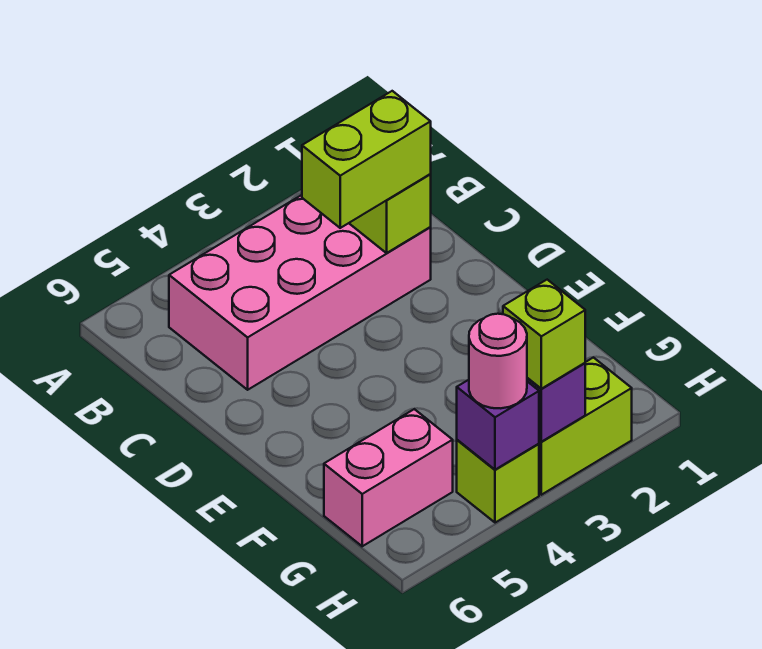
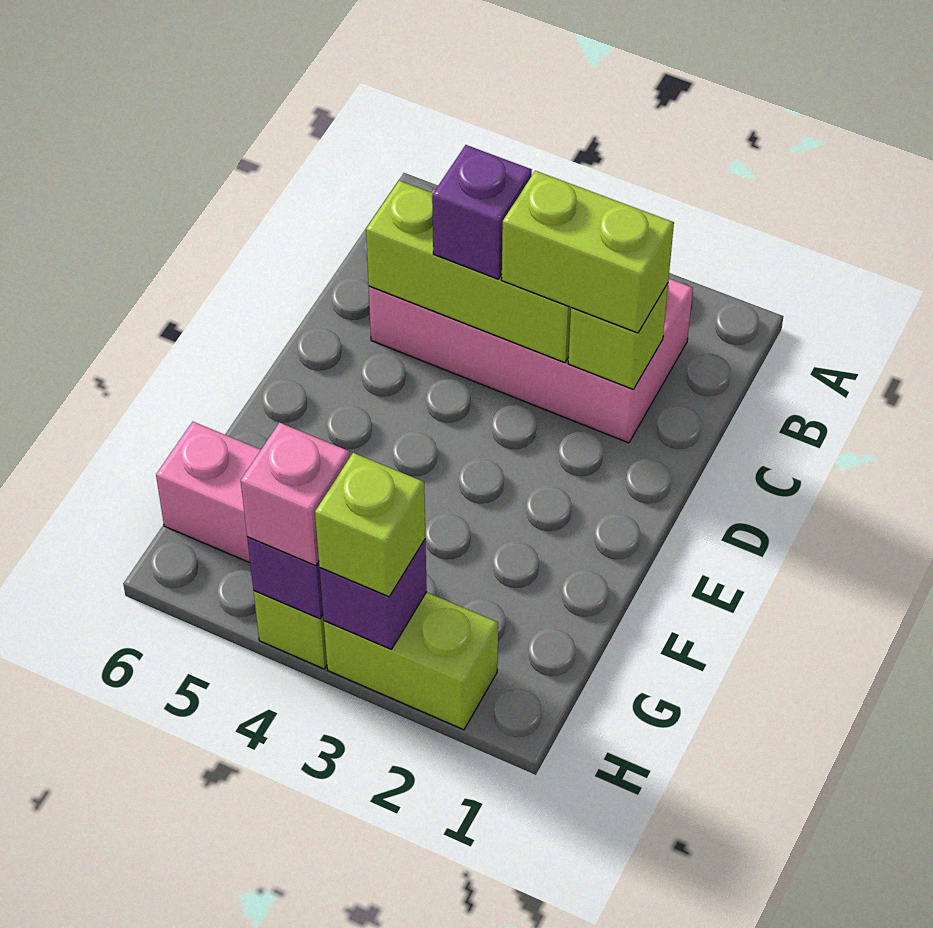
none -> lime 1x3 brick [366,181,571,363]
none -> purple 1x1 brick [432,145,532,279]
pink 1x1 round brick [469,314,527,408] -> pink 1x1 brick [241,422,350,566]

